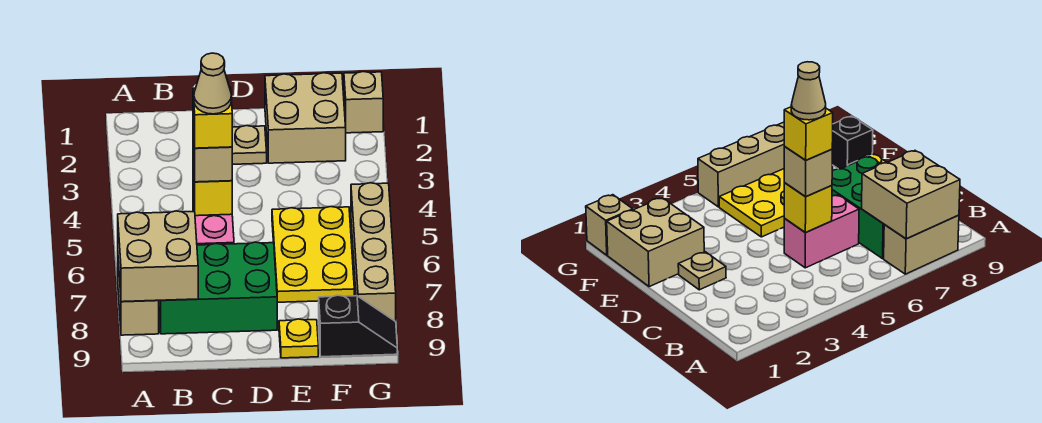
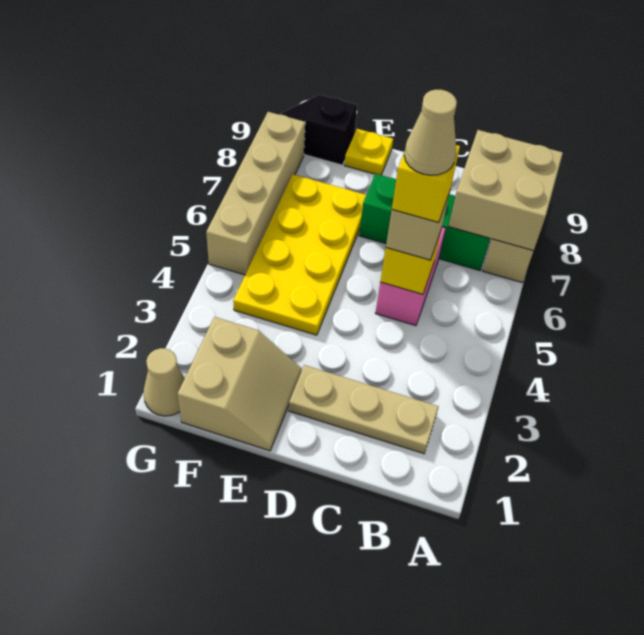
green 2x3 brick [159,242,277,334] -> green 1x3 brick [359,174,490,270]
tan 1x1 plate [232,126,267,164] -> tan 1x3 plate [289,365,438,454]
tan 2x2 brick [265,73,346,163] -> tan 2x2 slope [178,317,302,451]
yellow 2x3 plate [272,207,354,302] -> yellow 2x4 plate [233,174,366,335]
tan 1x1 brick [344,72,383,133] -> tan 1x1 cone [143,348,185,416]

